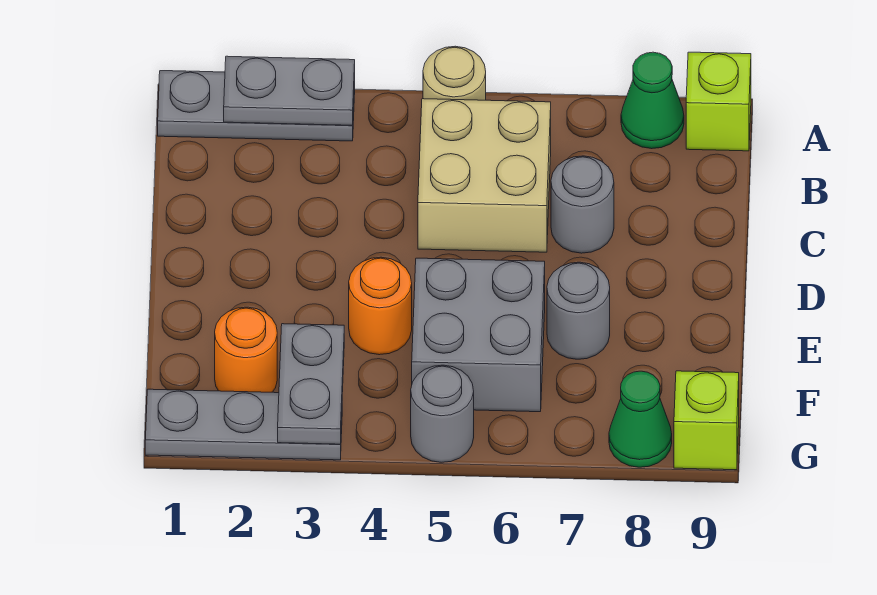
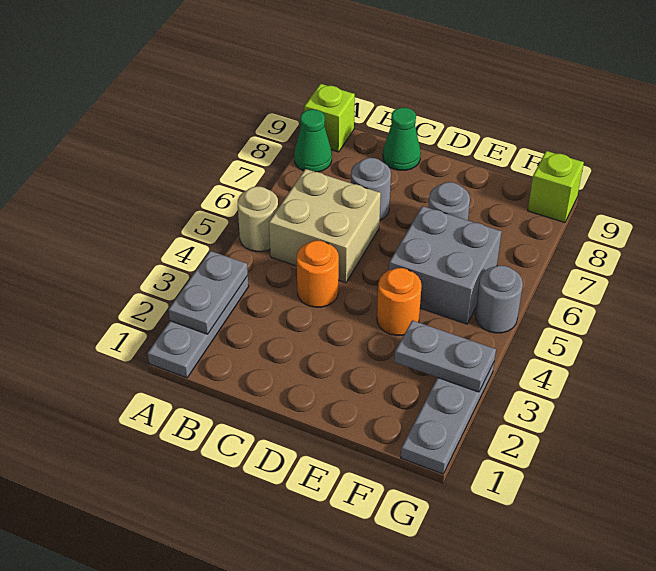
orange 1x1 round brick [215,307,277,392] -> orange 1x1 round brick moved to [297,241,339,307]
green 1x1 cone [609,371,672,467] -> green 1x1 cone moved to [383,108,421,170]

